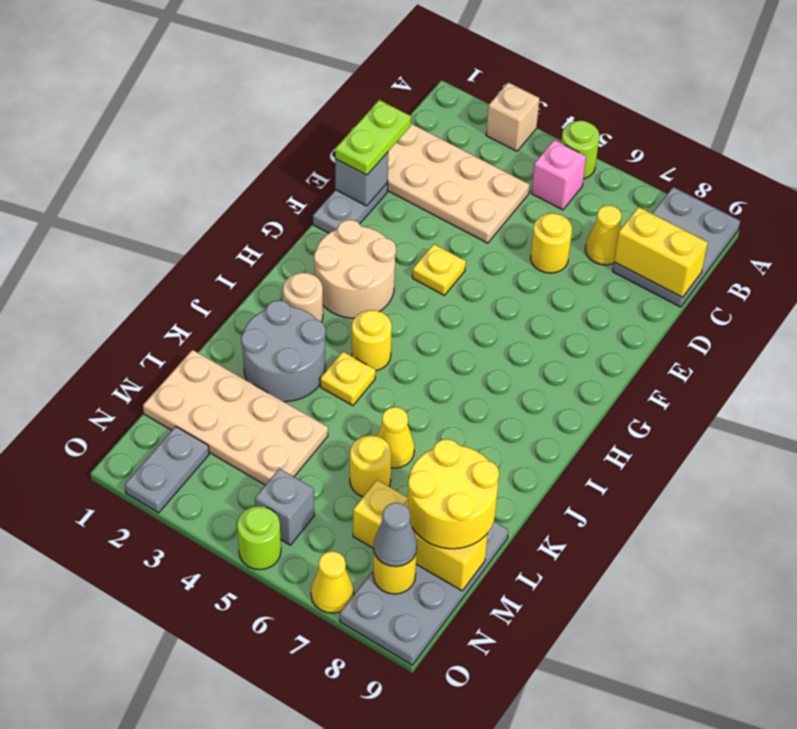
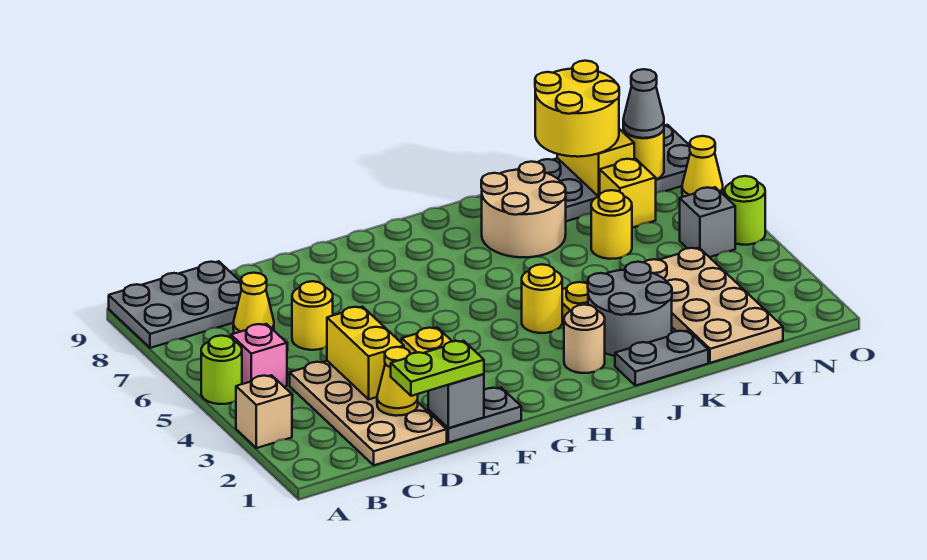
yellow 1x2 brick [614,207,708,297] -> yellow 1x2 brick moved to [327,307,404,399]
tan 2x2 round brick [314,220,396,318] -> tan 2x2 round brick moved to [481,162,566,257]
yellow 1x1 cone [377,407,414,468] -> yellow 1x1 cone moved to [377,347,418,416]
grey 1x2 plate [125,426,209,513] -> grey 1x2 plate moved to [615,331,708,386]

